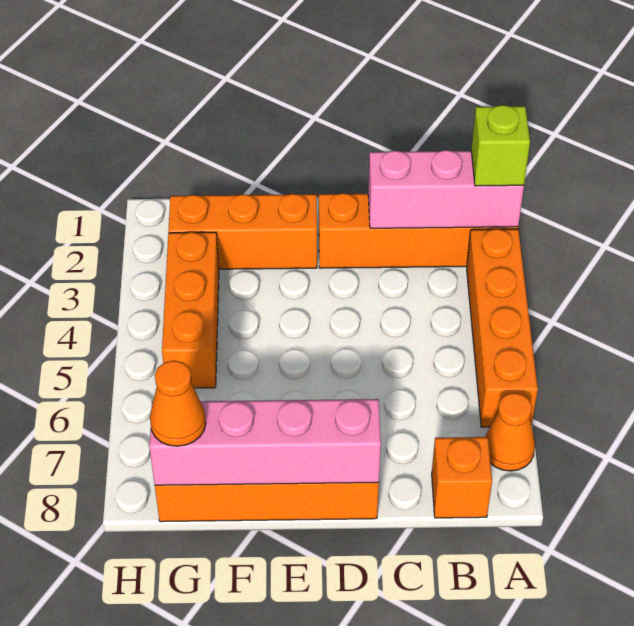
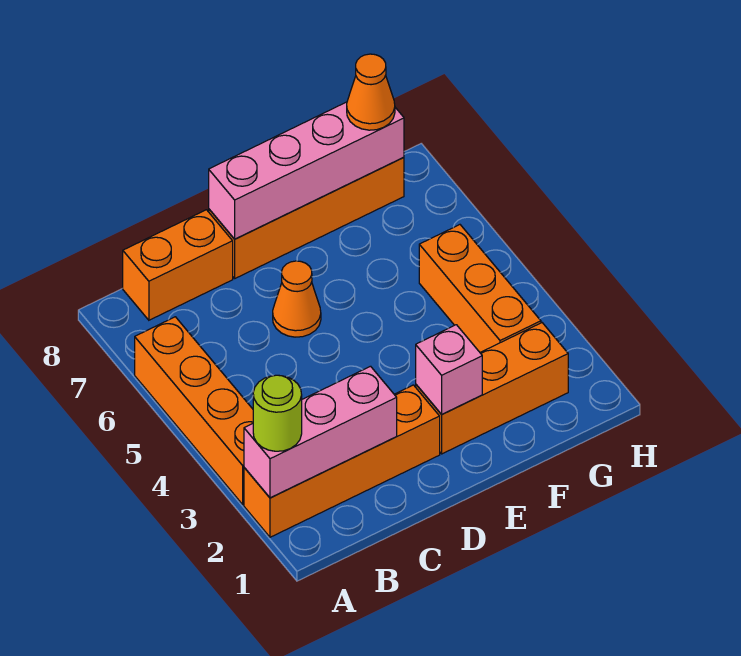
lime 1x1 brick [471,105,530,186] -> lime 1x1 round brick [253,375,302,451]
orange 1x1 cone [485,393,535,471] -> orange 1x1 cone moved to [273,261,321,337]
orange 1x1 brick [432,437,492,518] -> orange 1x2 brick [123,210,233,320]
none -> pink 1x1 brick [416,325,482,414]

